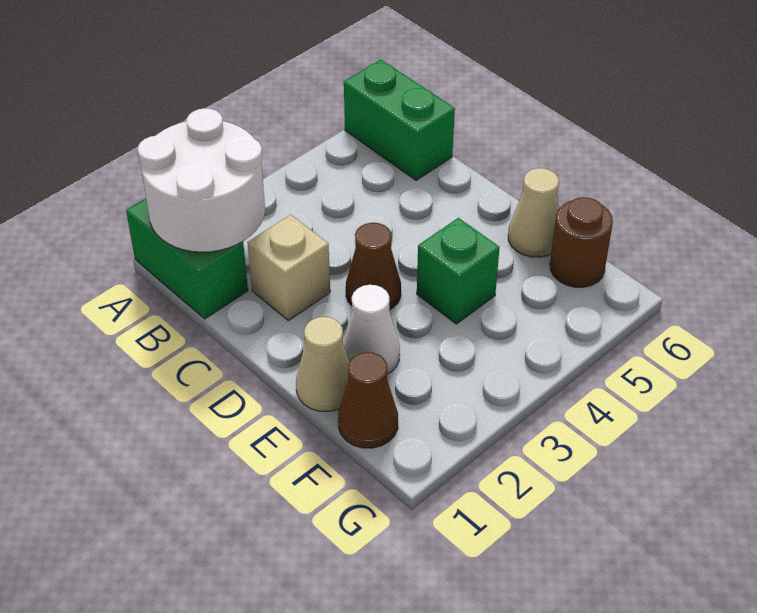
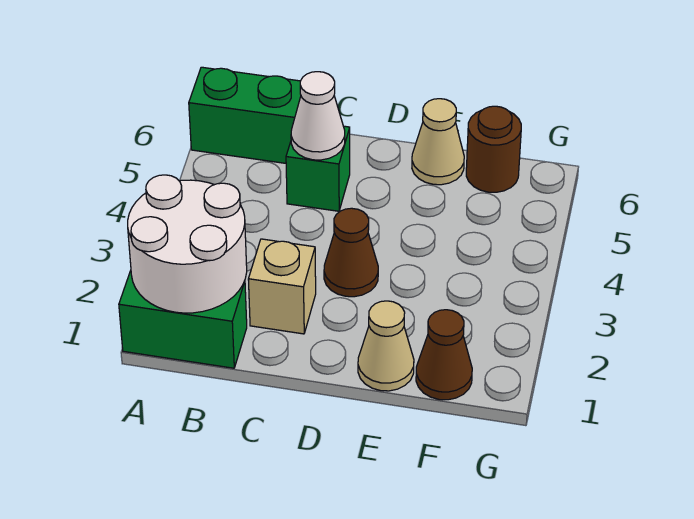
white 1x1 cone [343,285,400,374] -> white 1x1 cone moved to [291,72,345,160]
green 1x1 brick [417,218,500,324] -> green 1x1 brick moved to [286,126,350,211]

